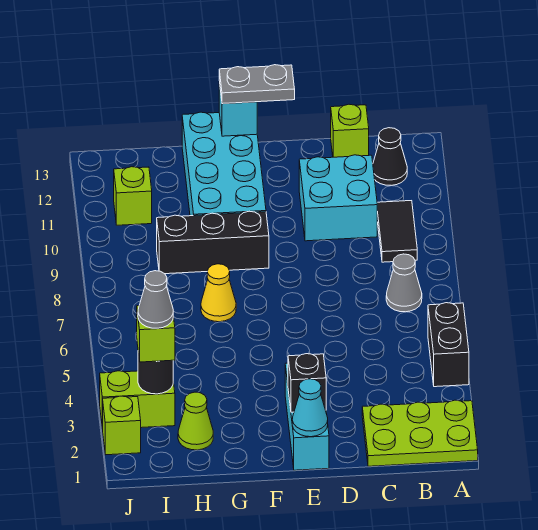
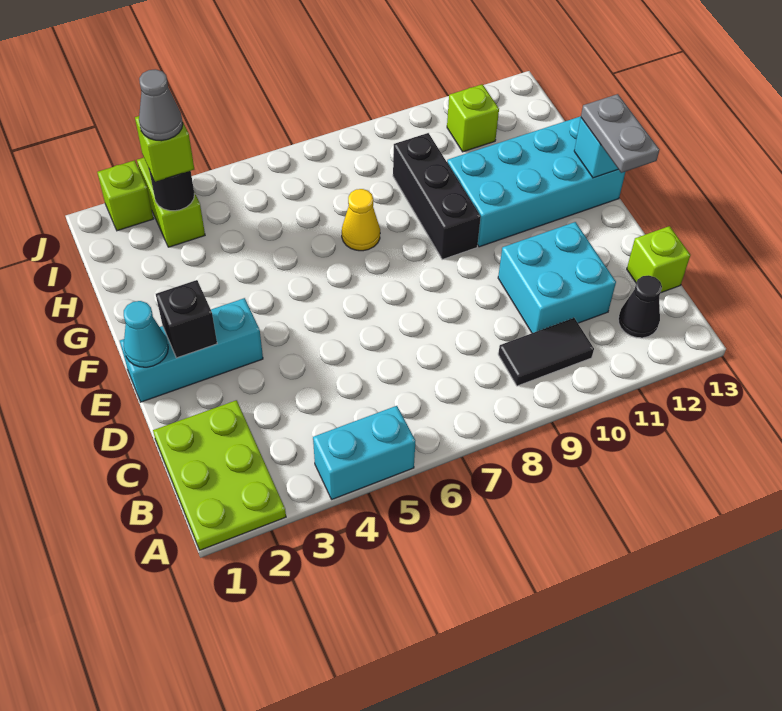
black 1x2 brick [428,303,469,387] -> cyan 1x2 brick [313,406,415,499]
grey 1x1 cone [386,254,422,312] -> none
lime 1x1 cone [178,392,213,450] -> none

